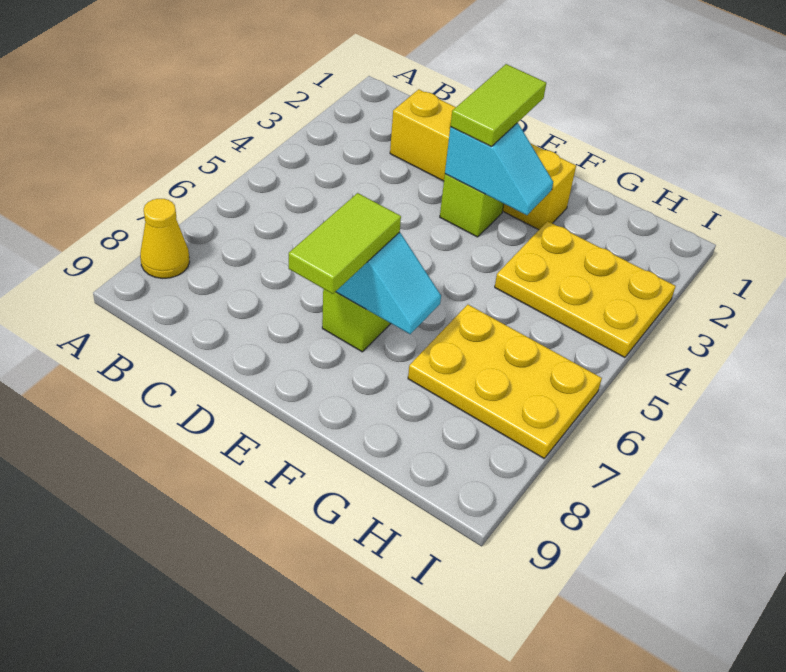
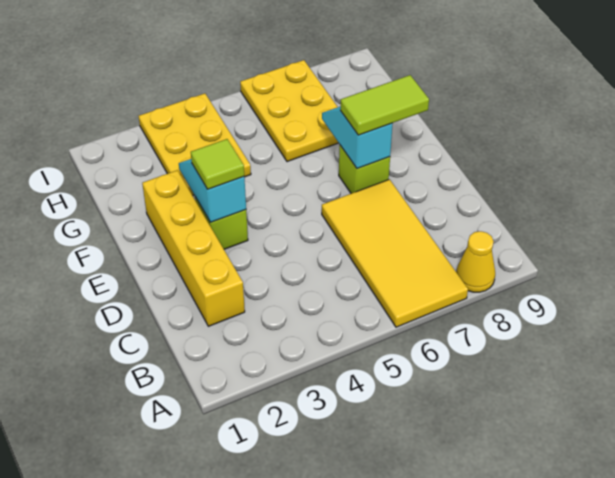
none -> yellow 2x4 tile [322,179,468,327]
lime 1x2 tile [450,64,546,147] -> lime 1x1 tile [191,139,244,189]

